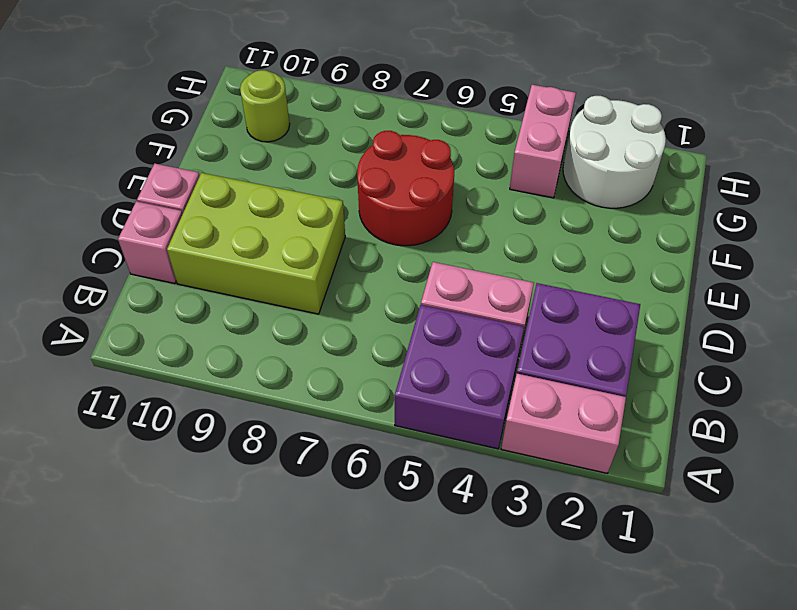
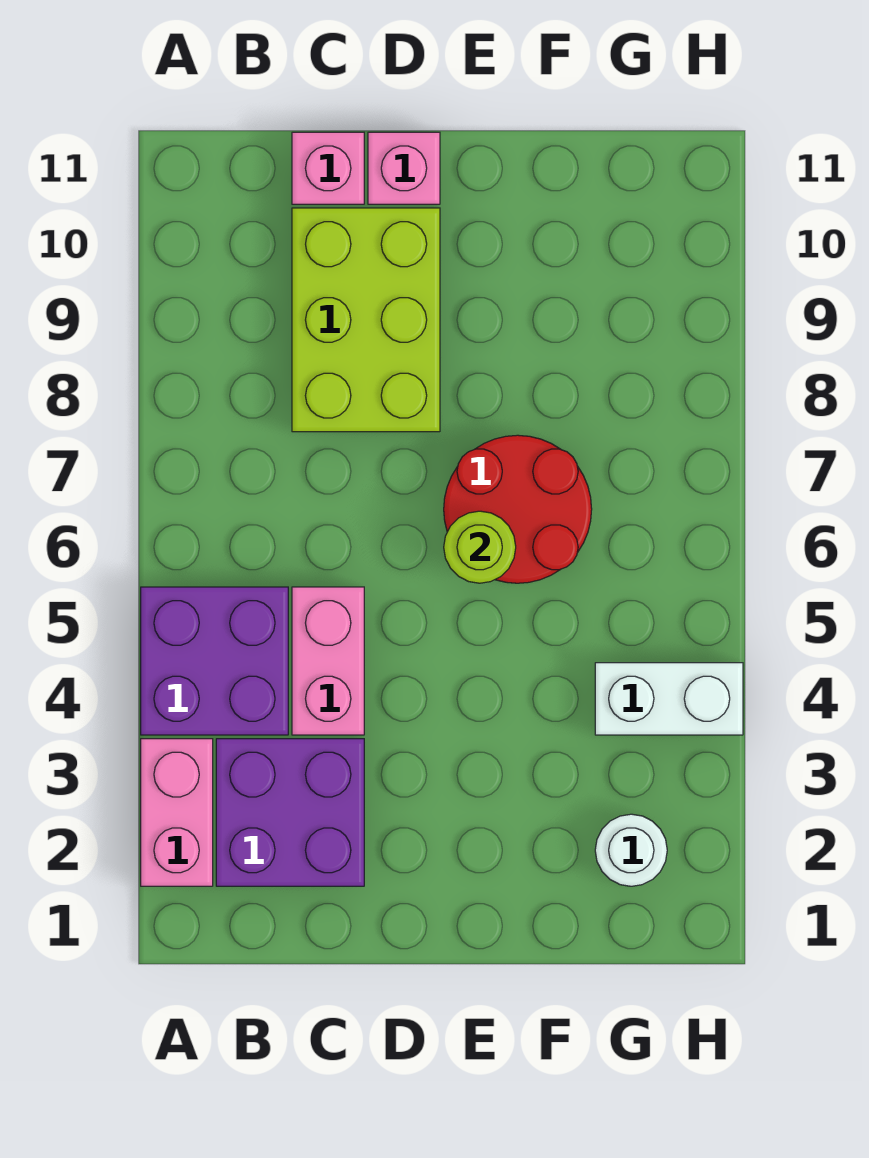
white 2x2 round brick [563,96,666,208] -> white 1x1 round brick [595,814,667,886]
pink 1x2 brick [510,85,576,198] -> white 1x2 brick [595,663,743,735]
lime 1x1 round brick [240,70,290,142] -> lime 1x1 round brick moved to [444,511,516,583]

